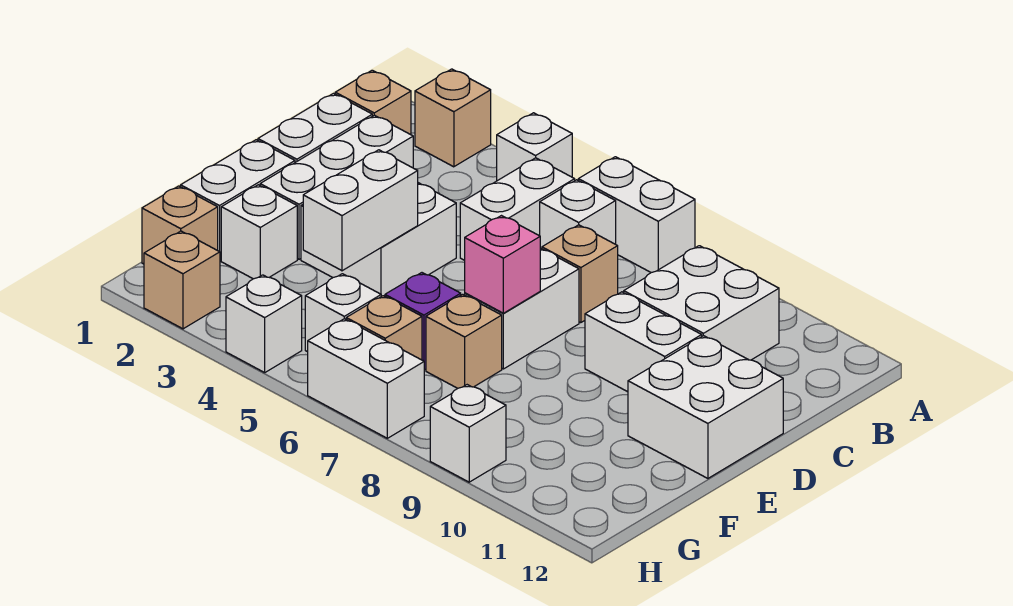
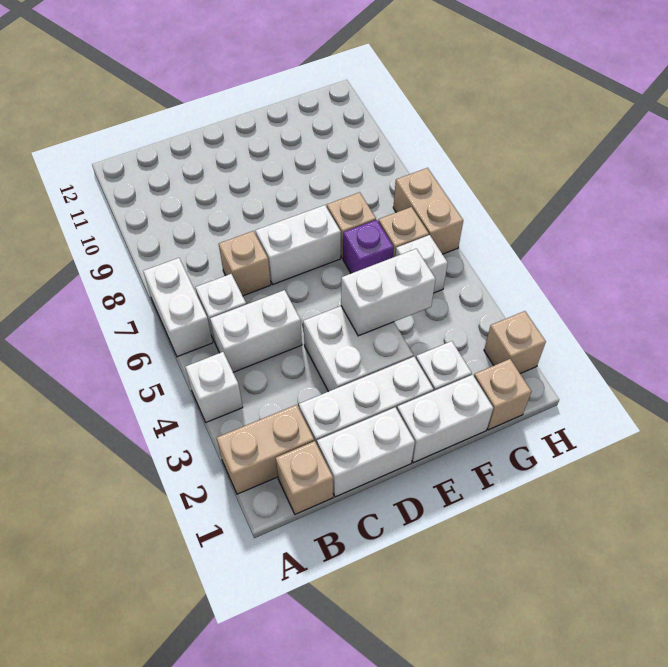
tan 1x1 brick [415,69,491,167] -> tan 1x2 brick [217,405,314,494]
white 2x2 brick [624,246,779,360] -> none
white 1x2 brick [585,292,702,392] -> none
white 2x2 brick [628,336,783,478] -> none
pink 1x1 brick [465,216,540,313] -> none
white 1x1 brick [226,275,302,373] -> none
white 1x2 brick [308,319,424,438] -> tan 1x2 brick [393,168,463,254]
white 1x1 brick [430,385,506,482] -> none

